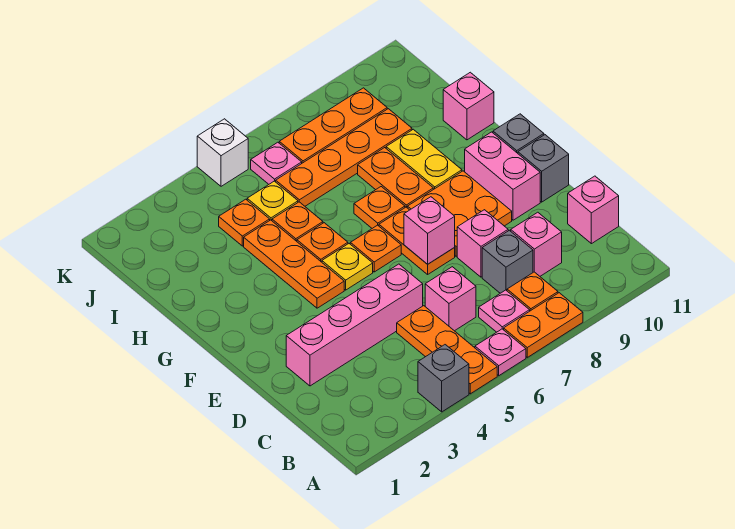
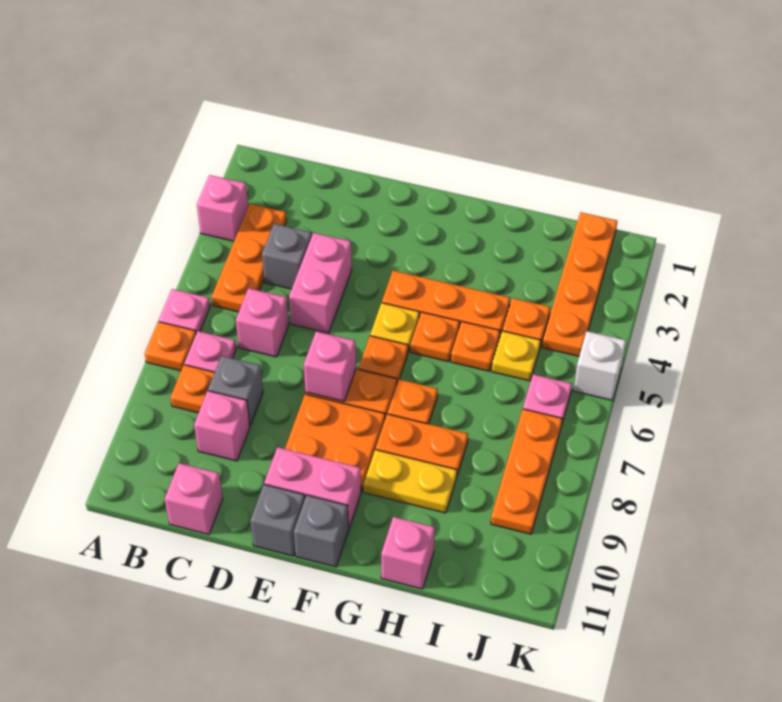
grey 1x1 brick [418,345,469,412] -> grey 1x1 brick moved to [262,224,312,289]
orange 1x3 plate [397,306,497,394] -> orange 1x3 plate turned to [212,204,287,312]
orange 1x2 plate [504,293,583,357] -> orange 1x1 plate [145,322,196,371]
pink 1x4 brick [286,264,423,386] -> pink 1x2 brick [289,233,352,333]
pink 1x1 brick [457,210,508,277] -> pink 1x1 brick moved to [197,175,248,241]
orange 1x4 plate [276,109,412,206] -> orange 1x4 plate moved to [542,212,617,356]

